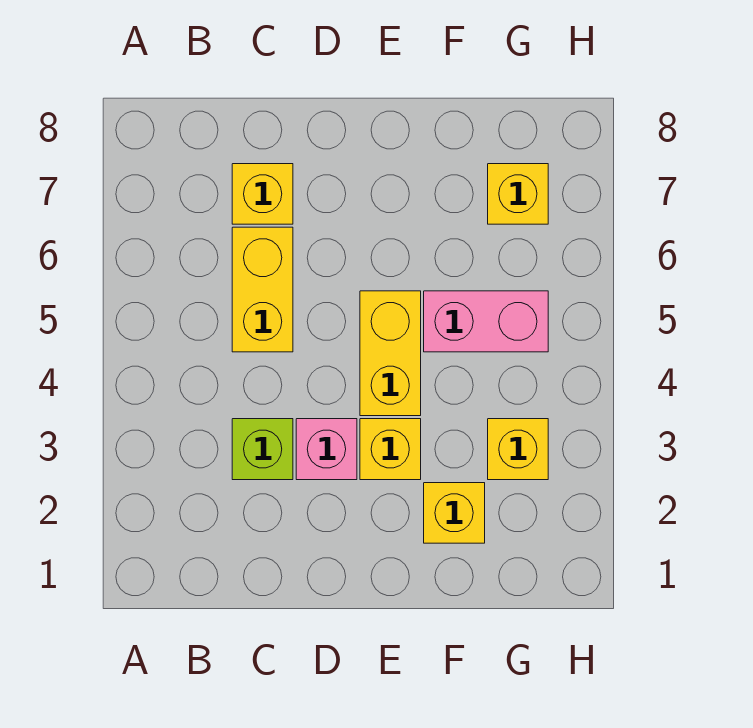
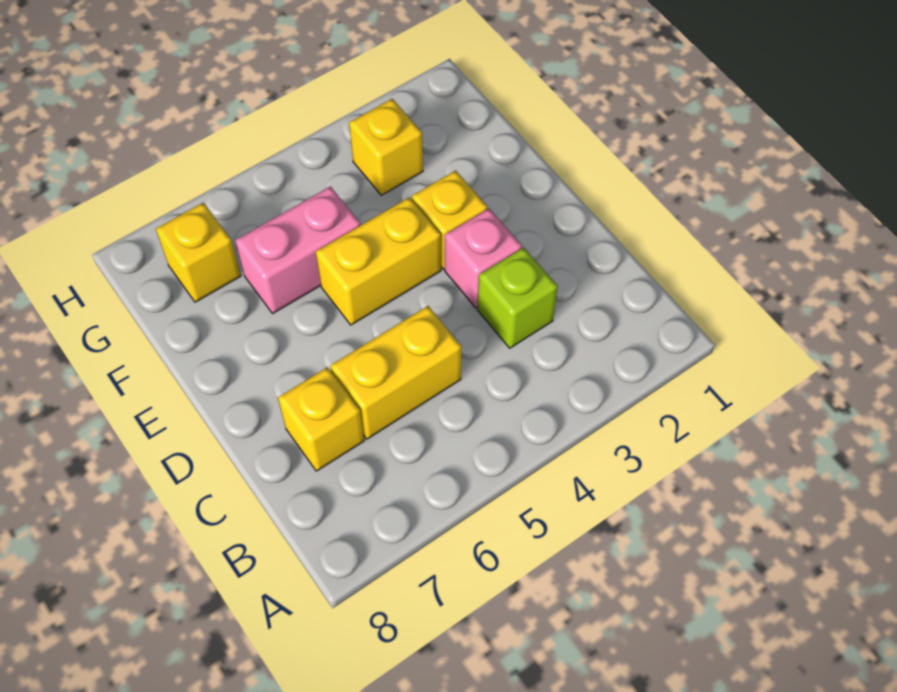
yellow 1x1 brick [424,483,485,543] -> none
pink 1x2 brick [424,291,548,352] -> pink 1x2 brick turned to [235,186,361,314]

